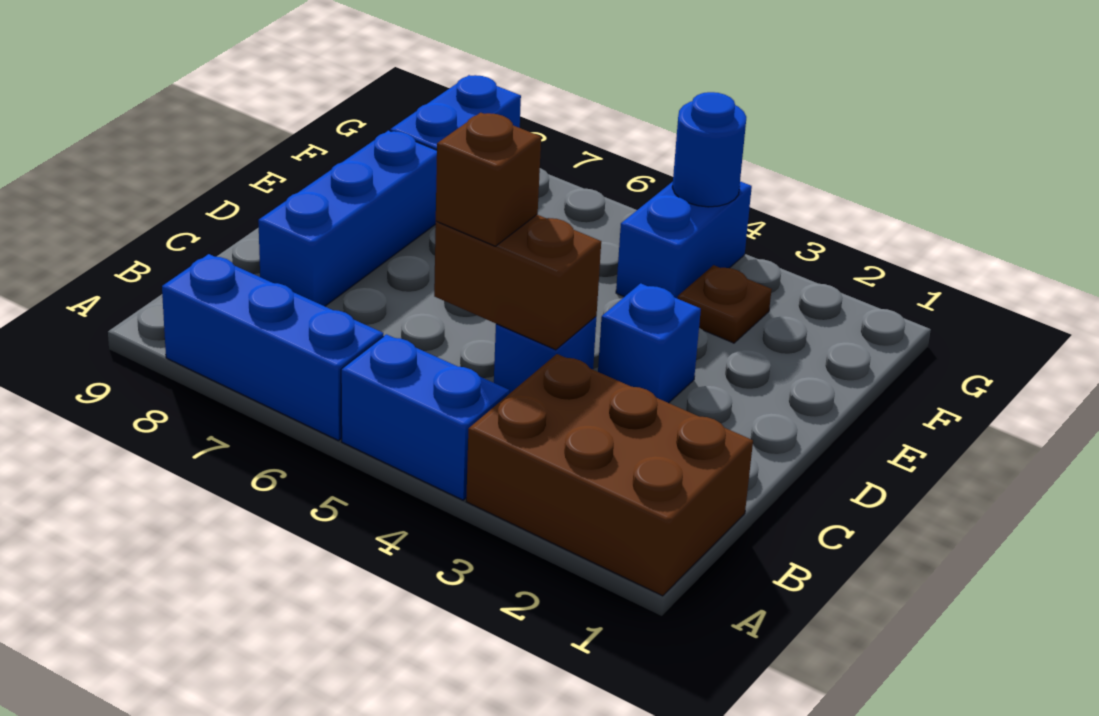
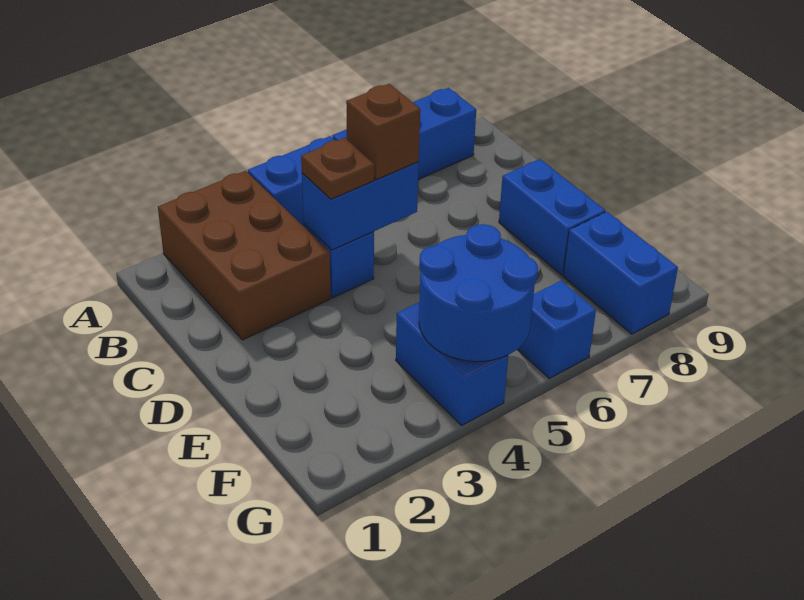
brown 2x3 brick [466,354,753,596] -> brown 2x3 brick turned to [158,171,331,340]
brown 1x2 brick [434,215,601,350] -> blue 1x2 brick [302,162,419,250]
blue 1x3 brick [258,131,437,306] -> blue 1x2 brick [499,159,605,275]
blue 1x1 brick [598,283,701,403] -> blue 1x1 brick moved to [517,281,596,378]
brown 1x1 plate [678,265,772,343] -> brown 1x1 plate moved to [301,138,374,199]
blue 1x1 round brick [672,92,746,207] -> blue 2x2 round brick [419,224,538,362]

